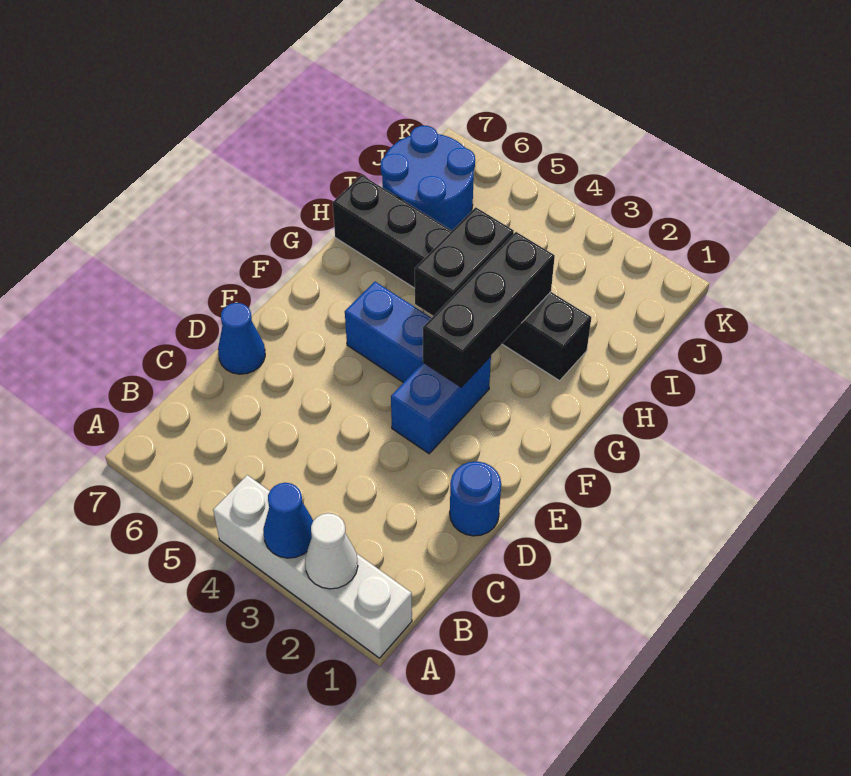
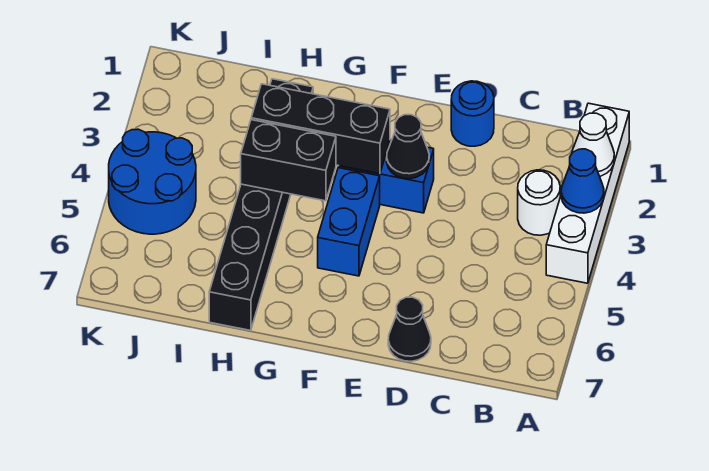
none -> white 1x1 round brick [518,170,560,235]
blue 1x1 cone [218,303,265,374] -> black 1x1 cone [388,297,431,361]
none -> black 1x1 cone [387,115,429,179]
blue 2x2 round brick [381,126,475,230] -> blue 2x2 round brick moved to [109,129,196,234]

